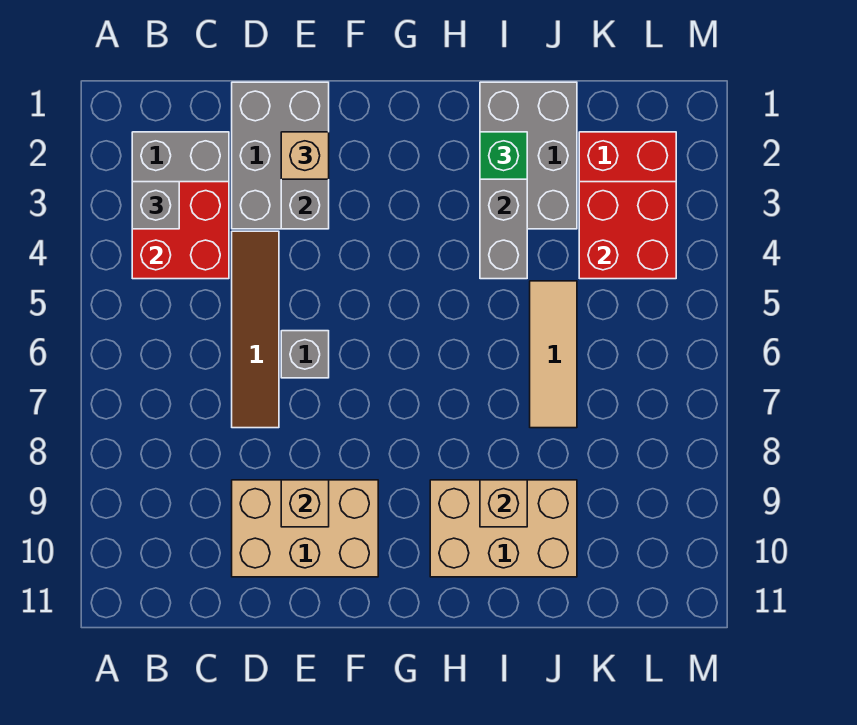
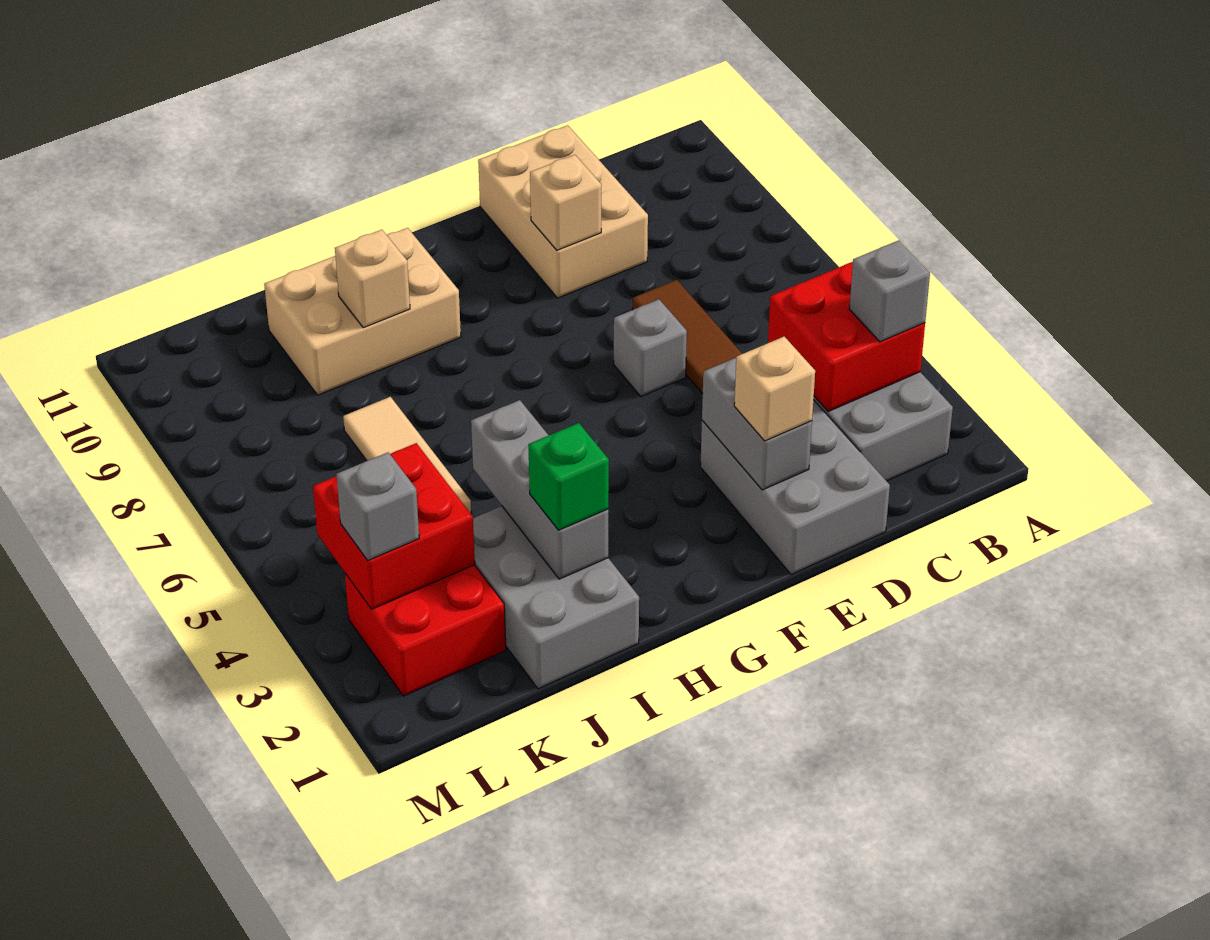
tan 2x3 brick [232,480,378,577] -> tan 2x3 brick turned to [478,125,648,298]
none -> grey 1x1 brick [336,452,419,560]

